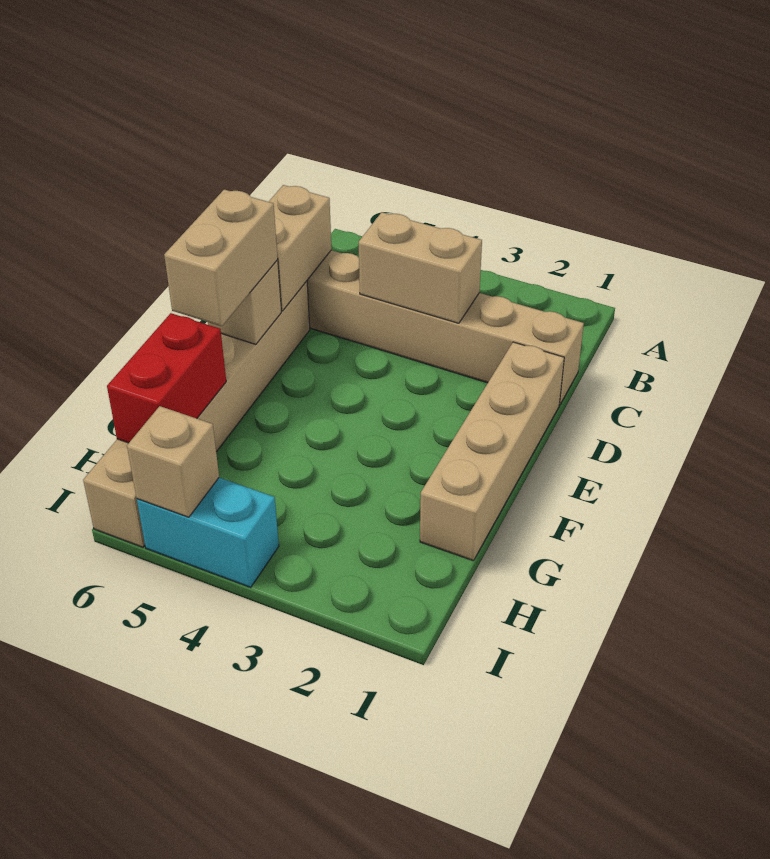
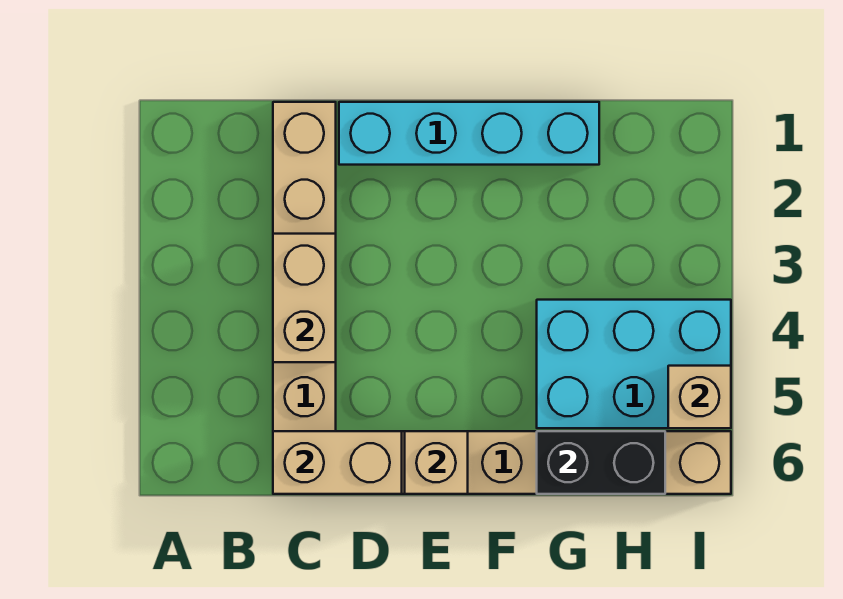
tan 1x4 brick [420,342,564,561] -> cyan 1x4 brick [339,102,599,165]
tan 1x2 brick [164,190,278,326] -> none
red 1x2 brick [107,313,226,443] -> black 1x2 brick [537,431,665,494]
cyan 1x2 brick [137,478,279,587] -> cyan 2x3 brick [537,300,731,428]

